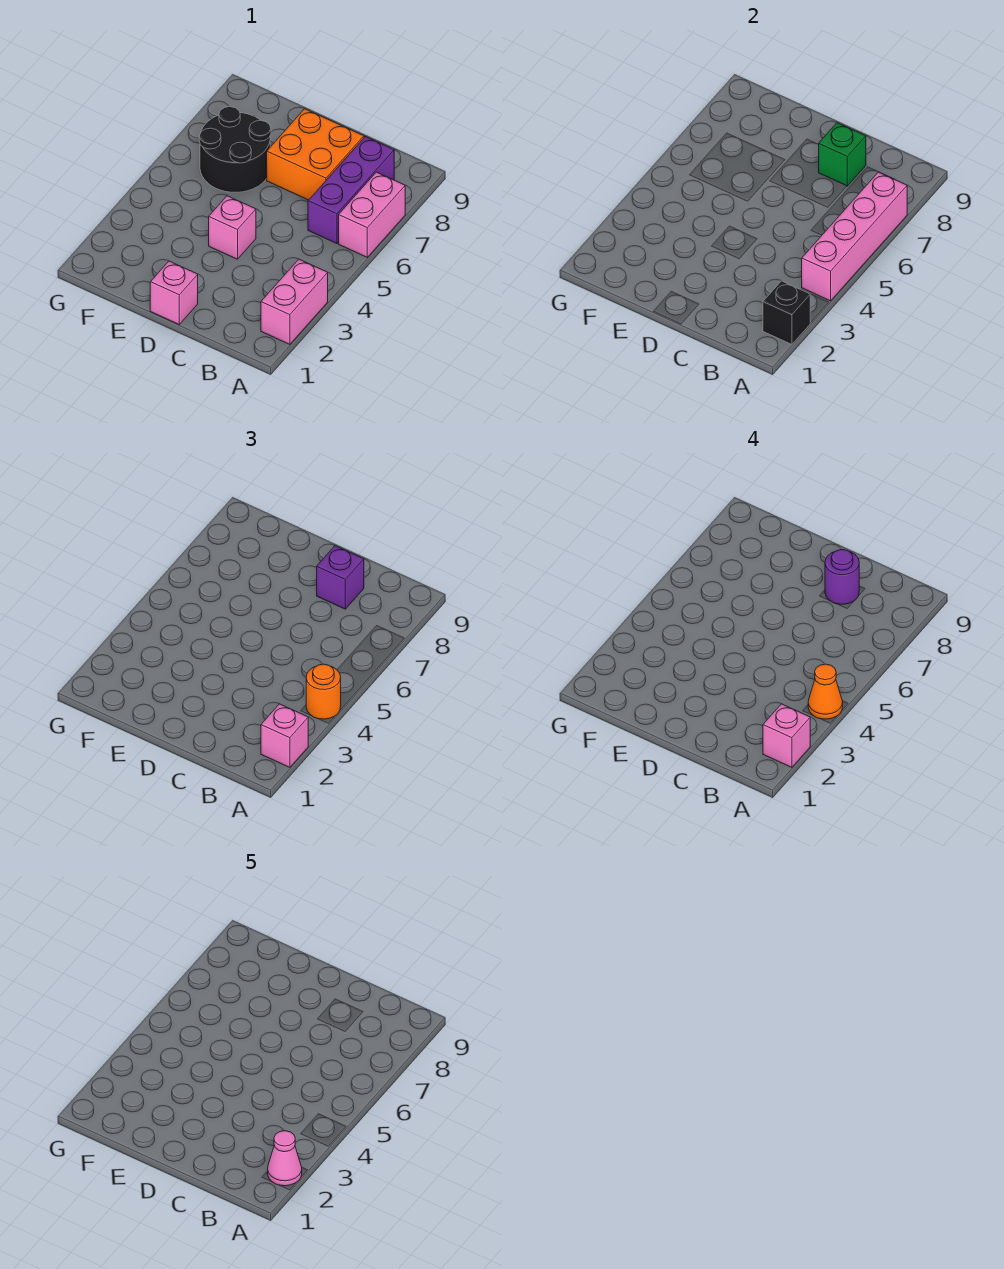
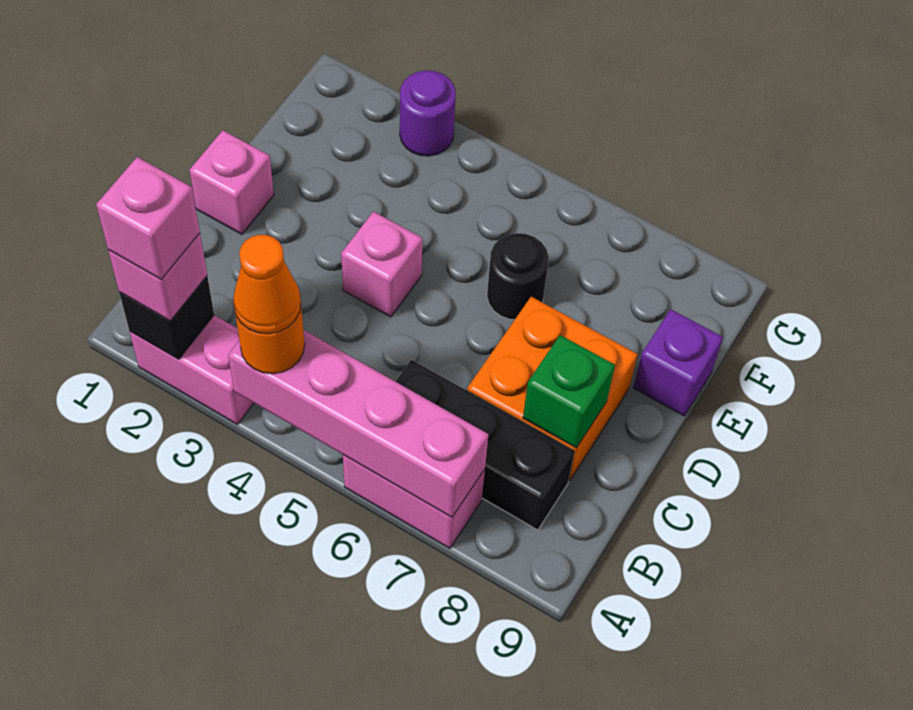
pink 1x1 cone [268,1131,302,1186] -> none
purple 1x3 brick [308,137,394,244] -> black 1x3 brick [395,360,575,530]
purple 1x1 brick [317,546,364,609] -> purple 1x1 brick moved to [633,309,723,416]
purple 1x1 round brick [825,549,859,604] -> purple 1x1 round brick moved to [400,71,456,156]
black 2x2 round brick [199,107,271,192] -> black 1x1 round brick [487,233,549,320]

